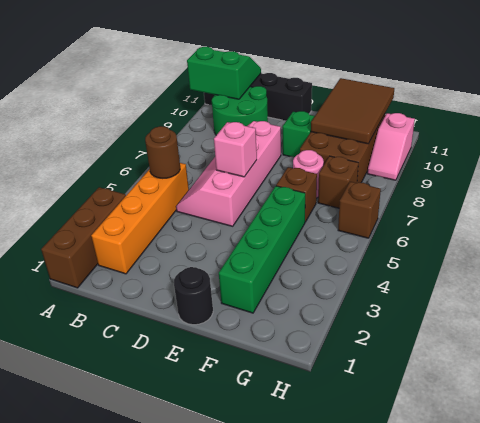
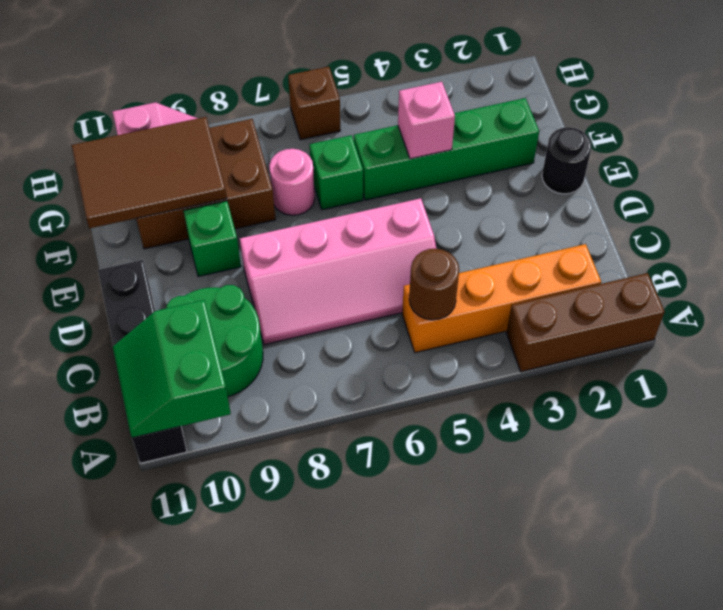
pink 1x1 brick [214,122,257,177] -> pink 1x1 brick moved to [398,82,455,159]
brown 1x1 brick [276,167,317,222] -> green 1x1 brick [310,135,363,210]
brown 1x1 brick [318,156,358,208] -> none

